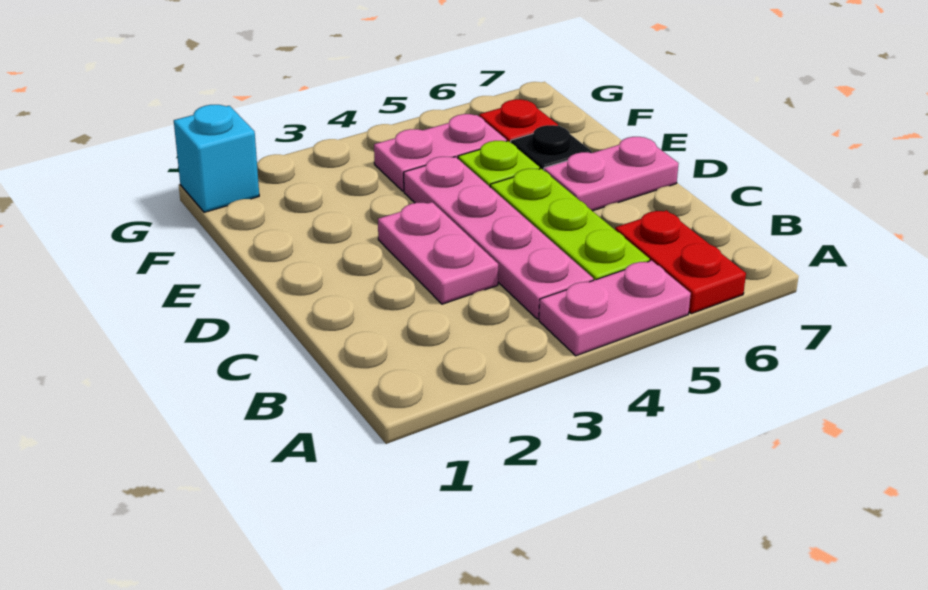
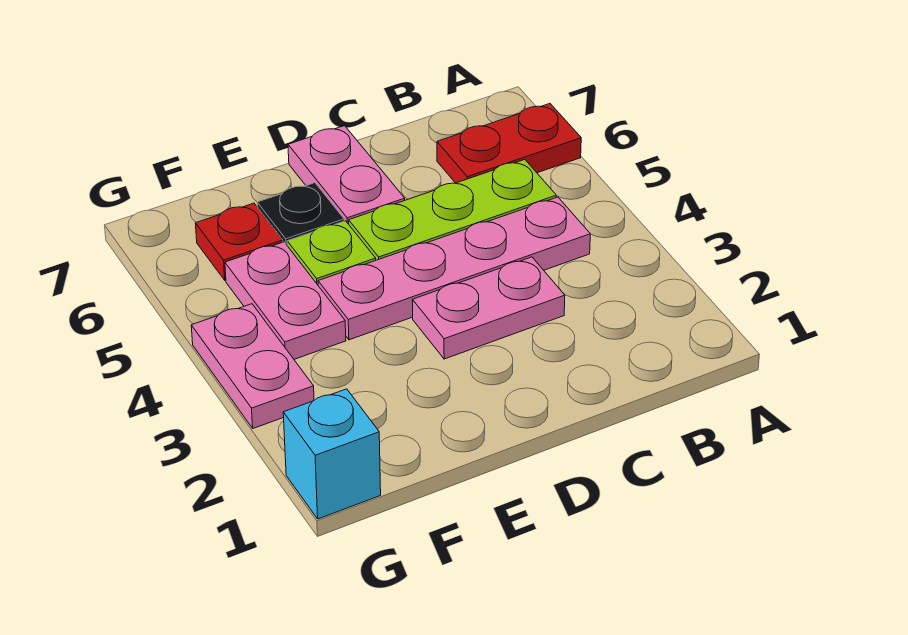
pink 1x2 plate [539,260,691,356] -> pink 1x2 plate moved to [191,304,314,428]

